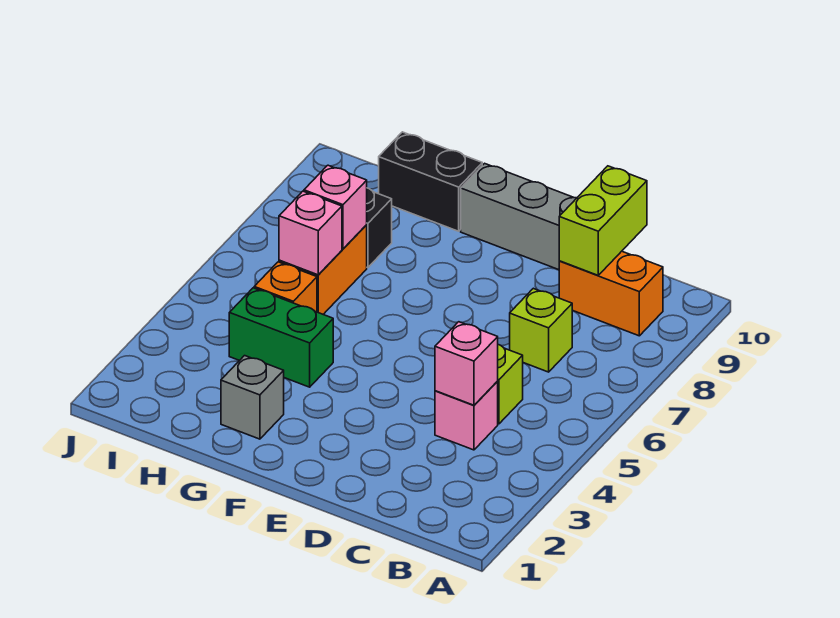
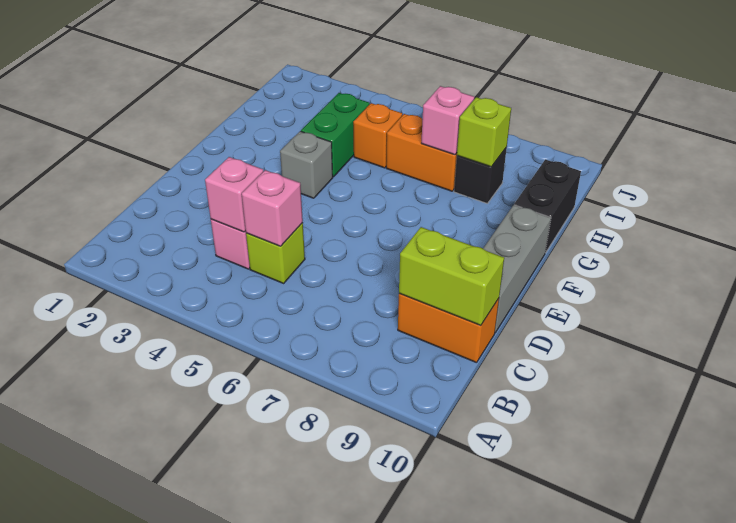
orange 1x2 brick [559,251,663,336] -> orange 1x2 brick turned to [398,293,499,363]
lime 1x1 brick [510,288,572,372] -> lime 1x1 brick moved to [457,97,511,167]
grey 1x1 brick [221,356,284,439] -> grey 1x1 brick moved to [280,131,333,198]
pink 1x1 brick [279,191,342,275] -> pink 1x1 brick moved to [242,170,303,246]

